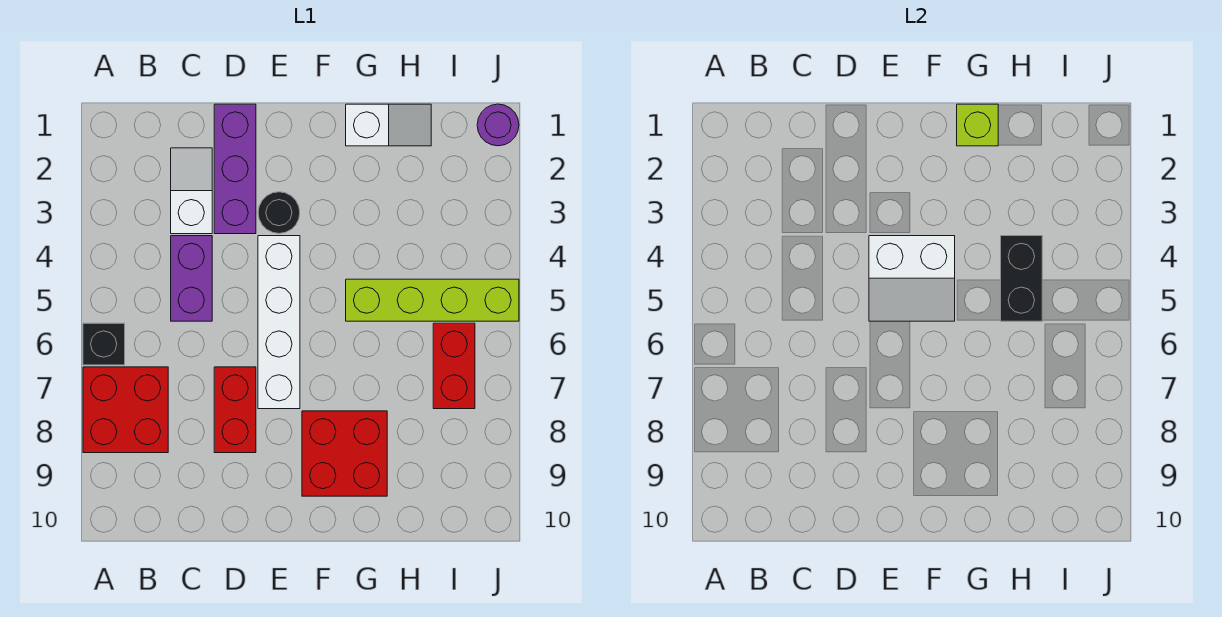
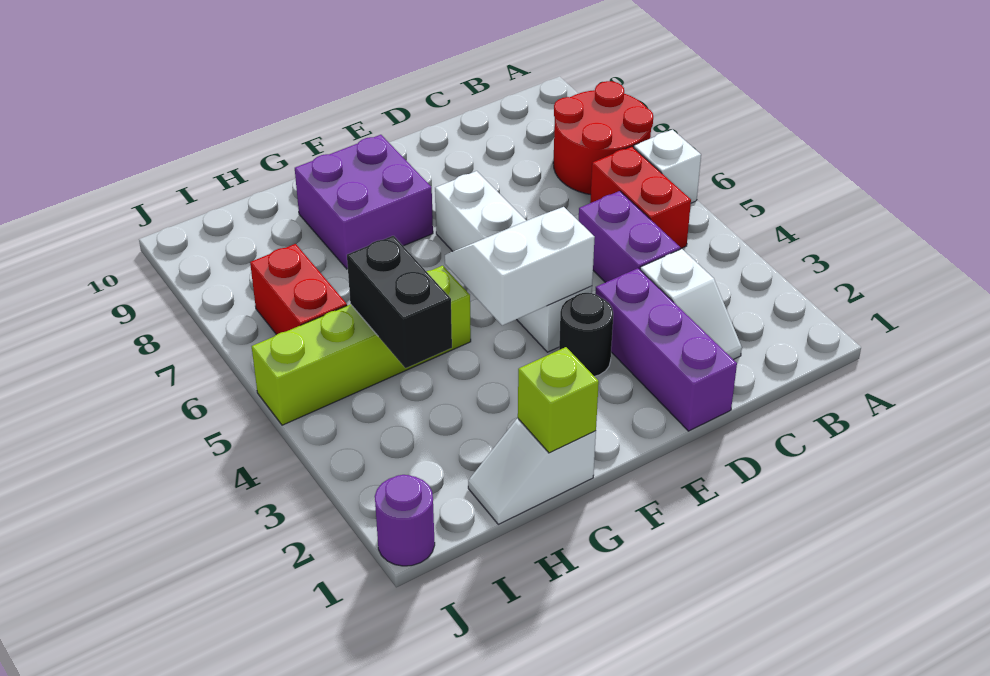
black 1x1 brick [83,323,125,365] -> white 1x1 brick [634,130,701,203]
red 2x2 brick [83,367,168,453] -> red 2x2 round brick [553,81,653,195]
red 1x2 brick [214,367,256,453] -> red 1x2 brick moved to [590,146,691,249]
red 2x2 brick [302,411,387,496] -> purple 2x2 brick [295,135,433,269]

